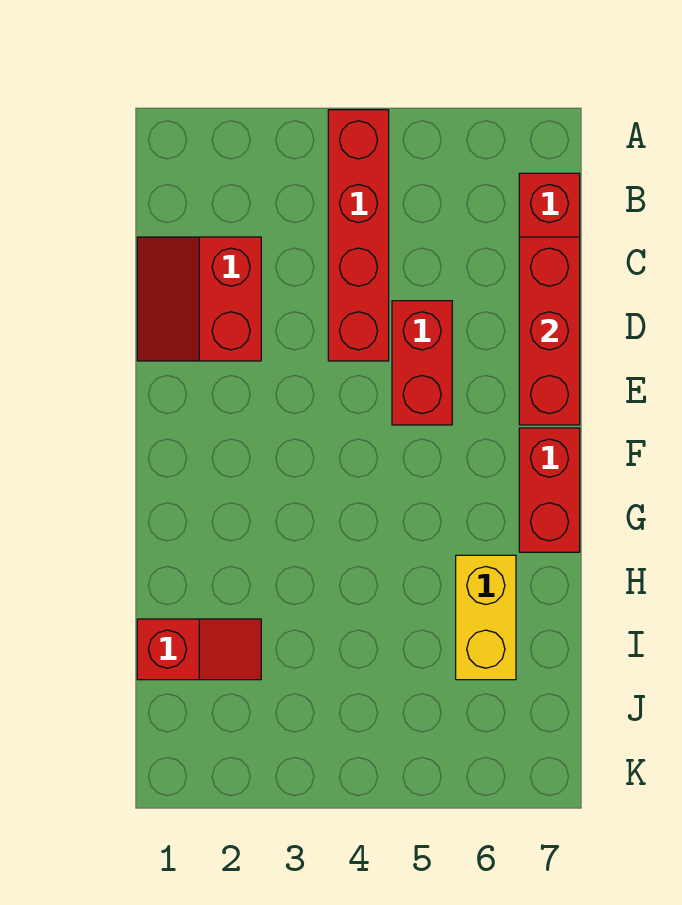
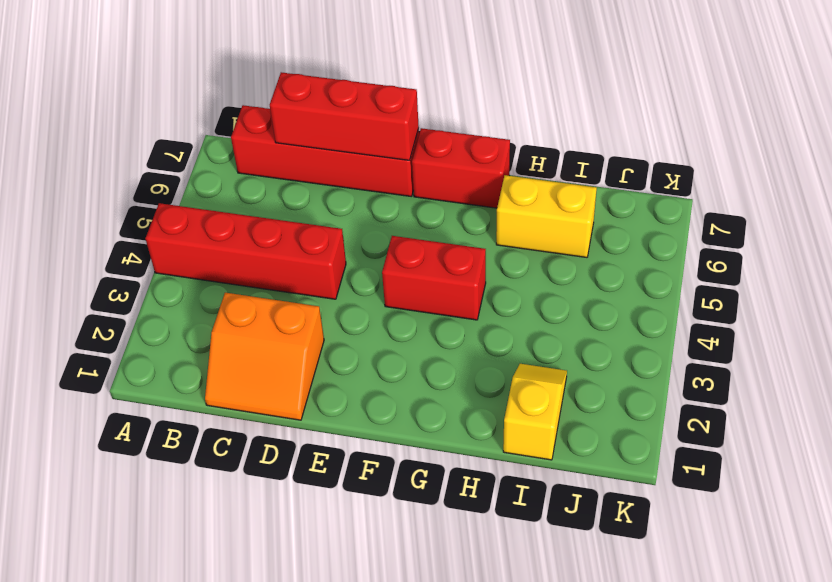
red 2x2 slope [137,237,261,361] -> orange 2x2 slope [205,293,324,420]
red 1x2 brick [392,301,452,425] -> red 1x2 brick moved to [382,236,486,320]
red 1x2 slope [137,619,261,680] -> yellow 1x2 slope [503,364,567,460]

